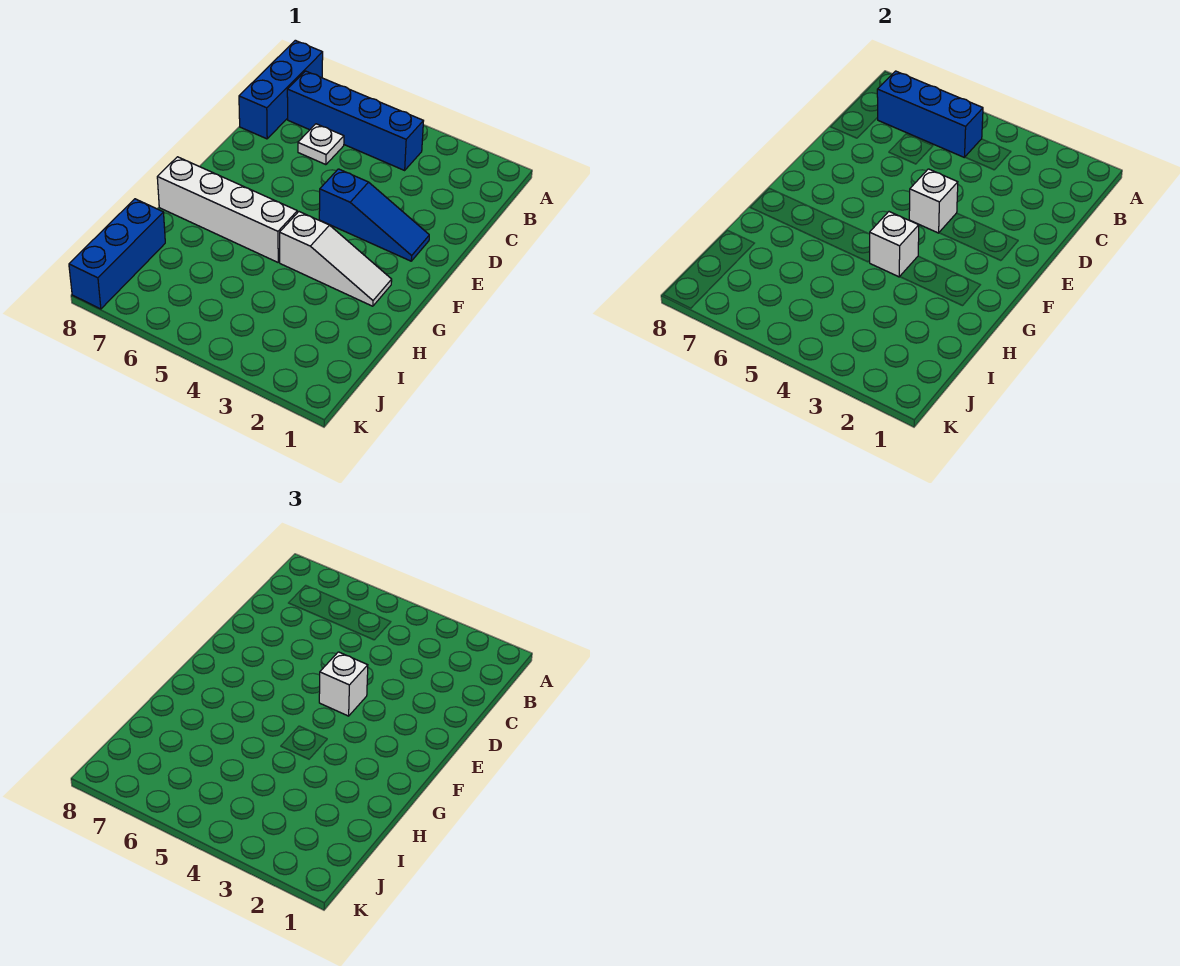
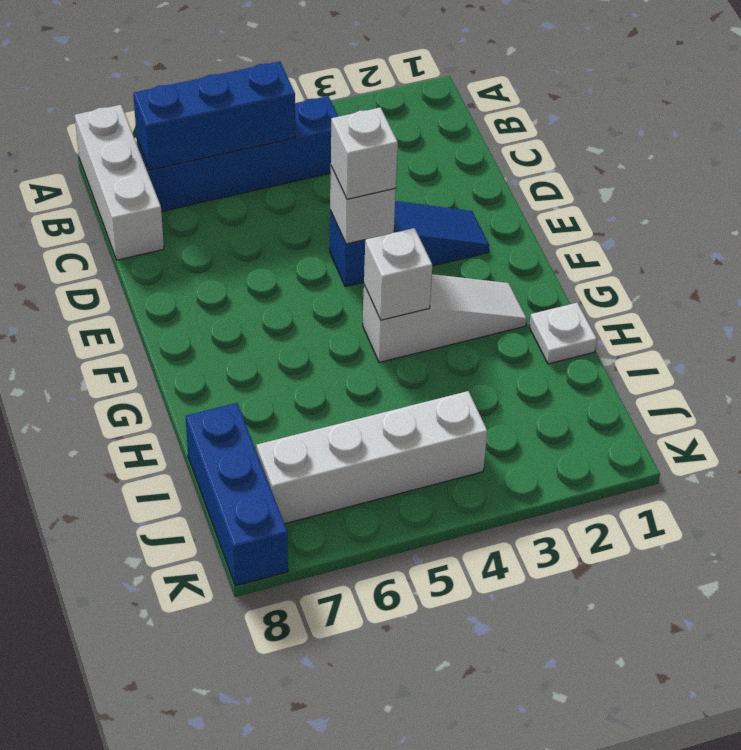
blue 1x3 brick [239,40,323,139] -> white 1x3 brick [75,105,164,260]
white 1x1 plate [298,124,344,165] -> white 1x1 plate moved to [529,303,597,364]
white 1x4 brick [157,157,297,262] -> white 1x4 brick moved to [256,391,487,524]

